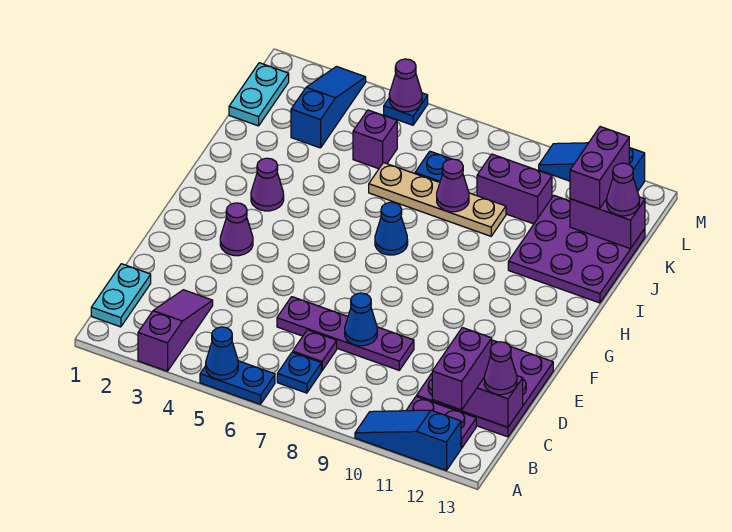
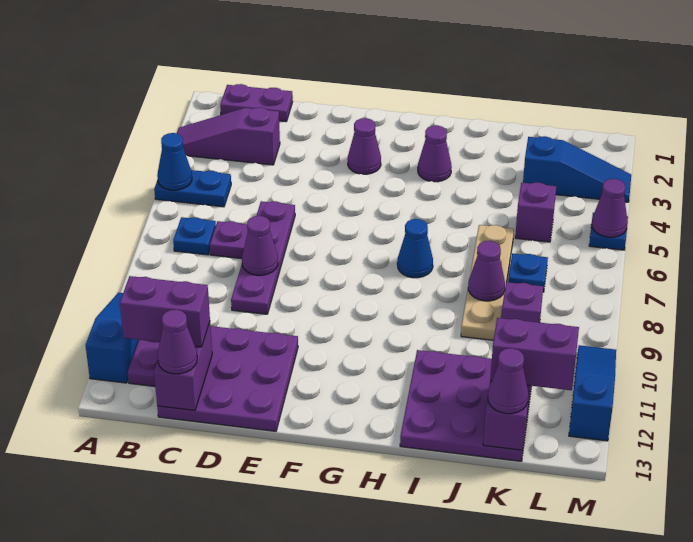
purple 1x3 slope [138,290,213,371] -> purple 1x3 slope turned to [177,107,280,165]
blue 1x2 plate [200,361,275,404] -> blue 1x2 plate turned to [154,170,231,207]
cyan 1x2 plate [91,264,151,327] -> purple 1x2 plate [220,84,293,122]
blue 1x1 cone [345,293,377,346] -> purple 1x1 cone [242,216,278,275]
cyan 1x2 plate [229,63,289,126] -> none
purple 1x2 brick [477,154,552,224] -> purple 1x1 brick [501,282,543,323]

